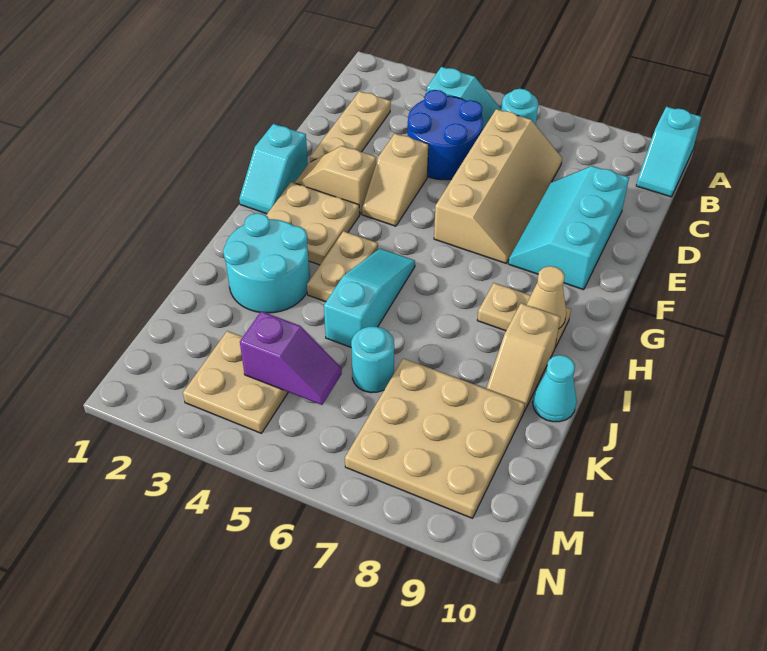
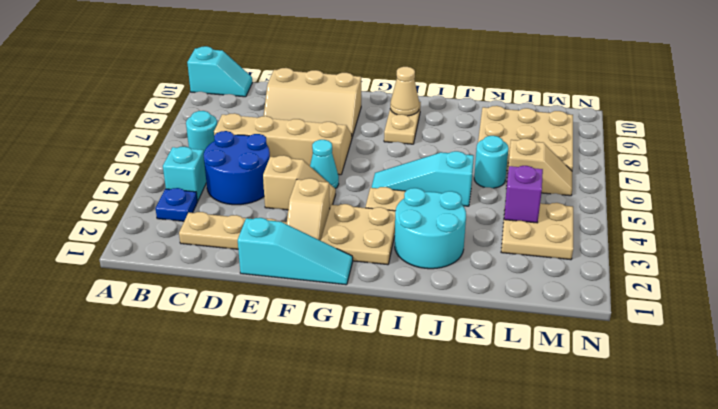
none -> blue 1x1 plate [155,188,197,221]
cyan 2x3 slope [509,166,629,290] -> tan 2x3 slope [264,68,361,137]
cyan 1x2 slope [239,124,308,214] -> cyan 1x3 slope [238,218,353,285]
tan 1x2 slope [486,303,560,411] -> tan 1x2 slope moved to [506,138,572,196]
cyan 1x1 cone [533,355,577,422] -> cyan 1x1 cone moved to [310,140,339,189]

